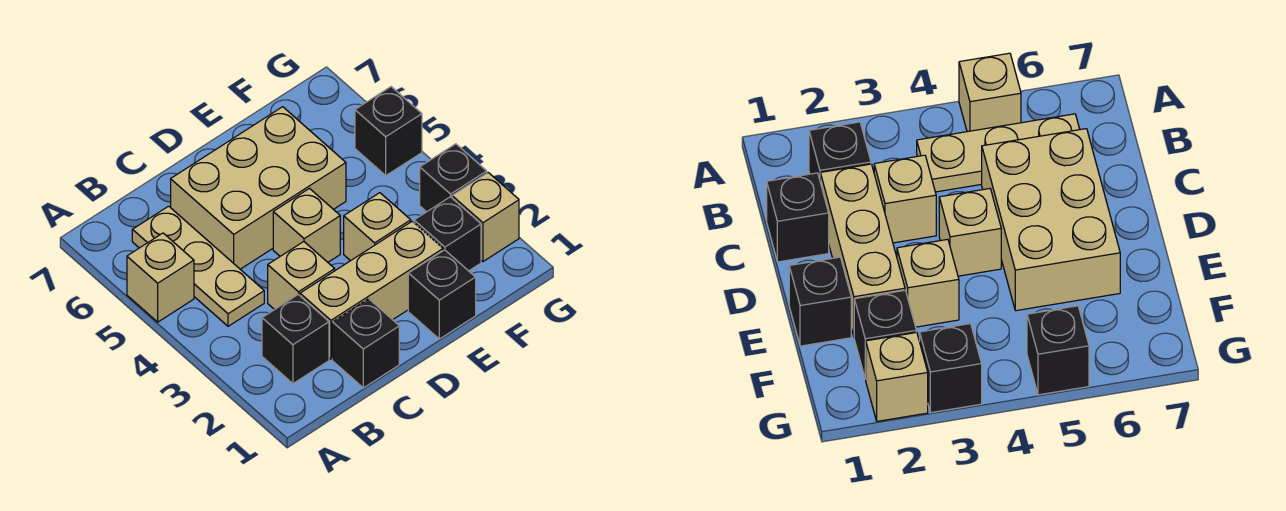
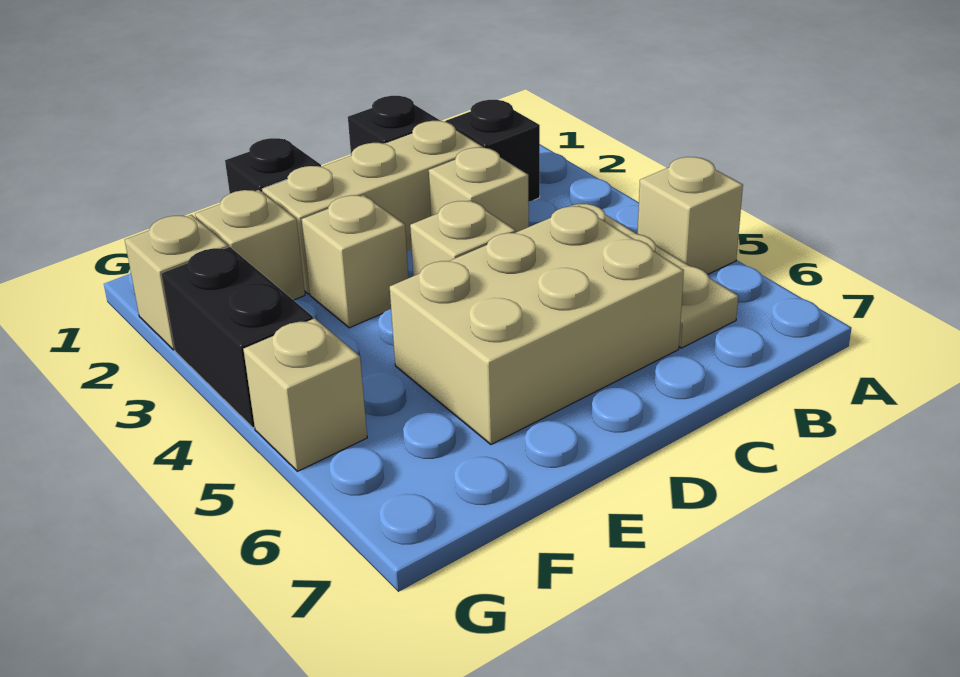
black 1x1 brick [414,197,481,271] -> tan 1x1 brick [195,190,305,300]
black 1x1 brick [420,144,487,212] -> black 1x2 brick [162,247,313,428]
black 1x1 brick [355,87,422,176] -> tan 1x1 brick [243,318,367,471]

